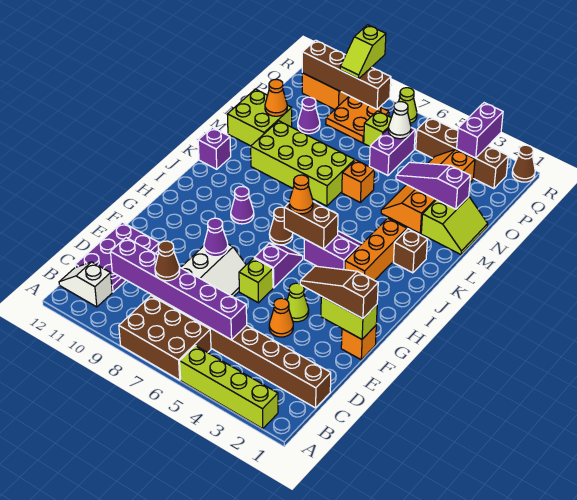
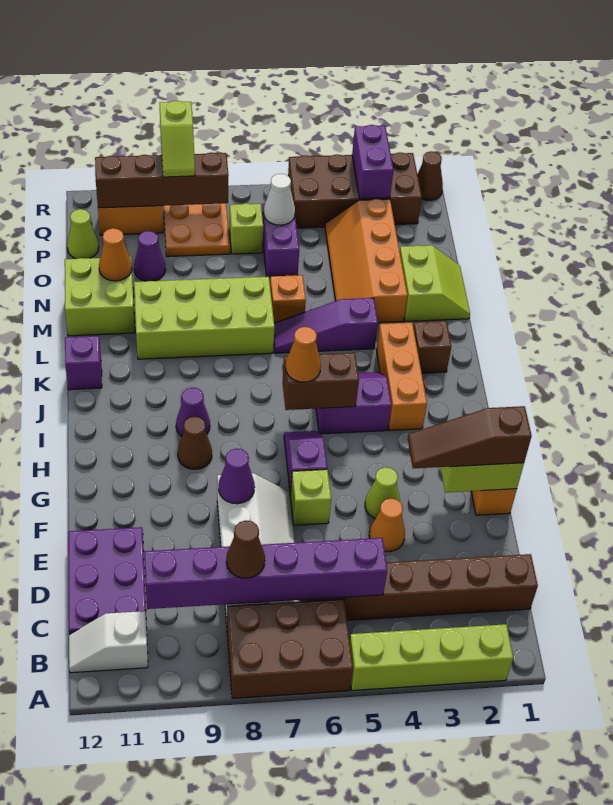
brown 1x1 cone [269,207,293,245] -> brown 1x1 cone moved to [178,417,212,469]
purple 1x3 slope [396,162,470,209] -> purple 1x3 slope moved to [274,298,378,353]
brown 1x4 brick [416,117,508,189] -> brown 2x4 brick [288,152,422,228]
lime 1x1 cone [399,88,417,123] -> lime 1x1 cone moved to [67,209,99,259]

